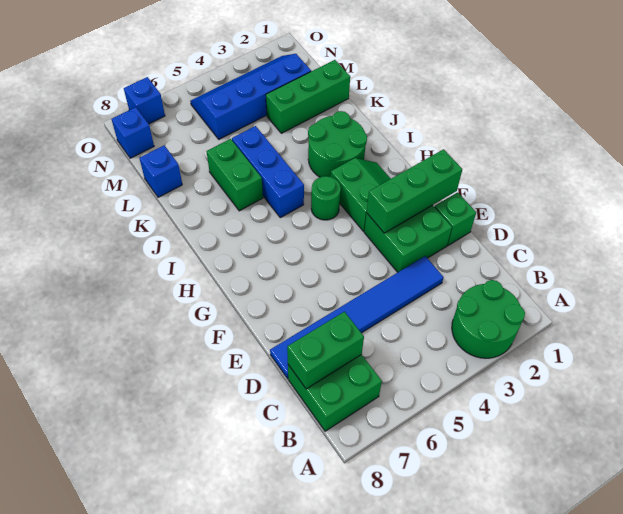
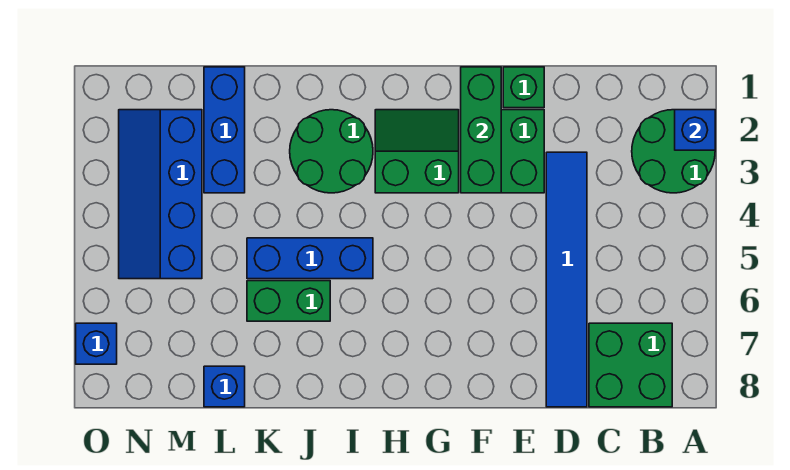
green 1x2 brick [287,312,364,389] -> none
green 1x1 round brick [311,176,341,220] -> none
green 1x3 brick [266,60,350,133] -> blue 1x3 brick [204,67,245,193]
blue 1x1 brick [112,107,154,158] -> blue 1x1 brick moved to [675,110,715,150]

